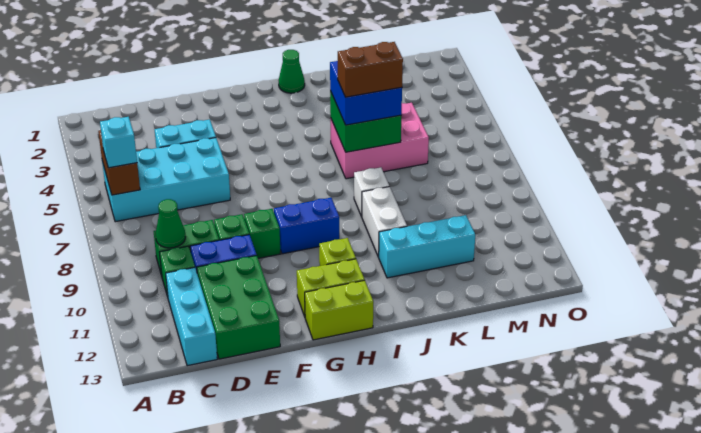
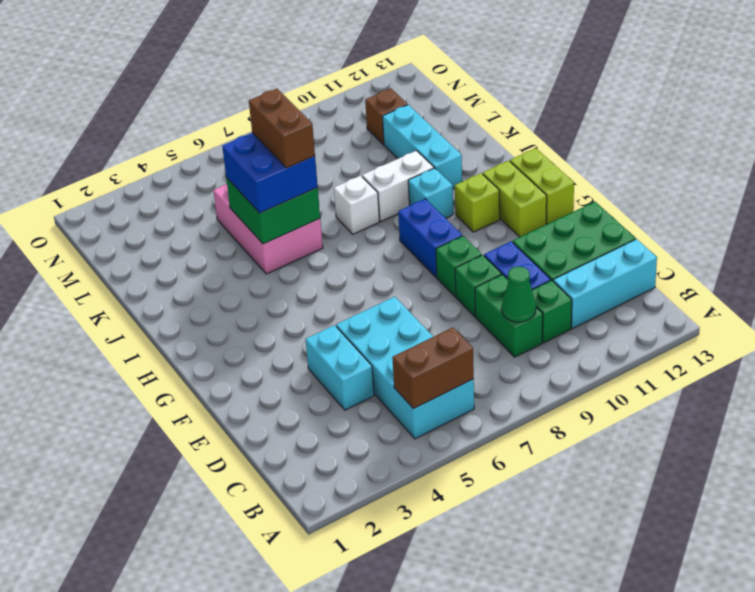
cyan 1x1 brick [100,117,137,168] -> cyan 1x1 brick moved to [408,168,453,218]
green 1x1 cone [279,50,305,93] -> none
none -> brown 1x1 brick [365,88,407,144]

